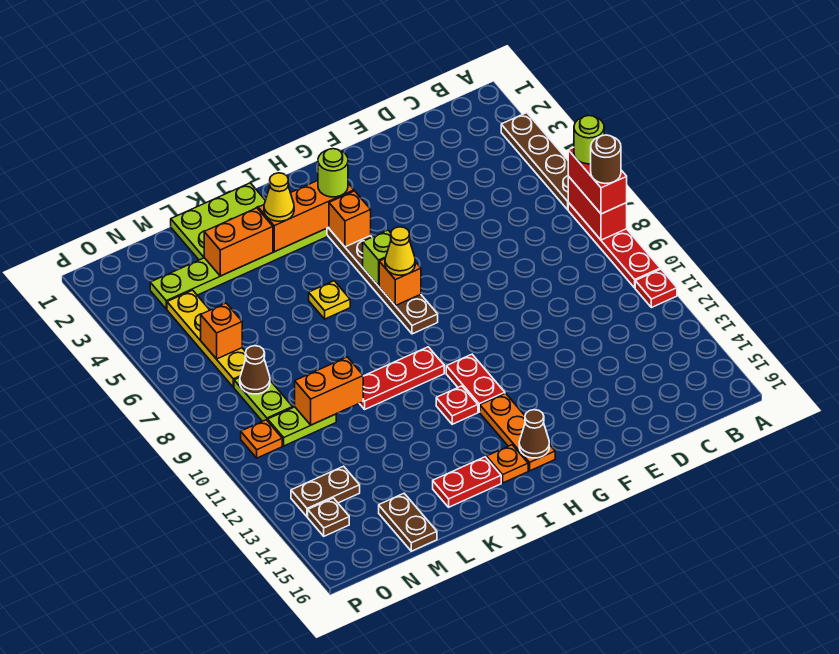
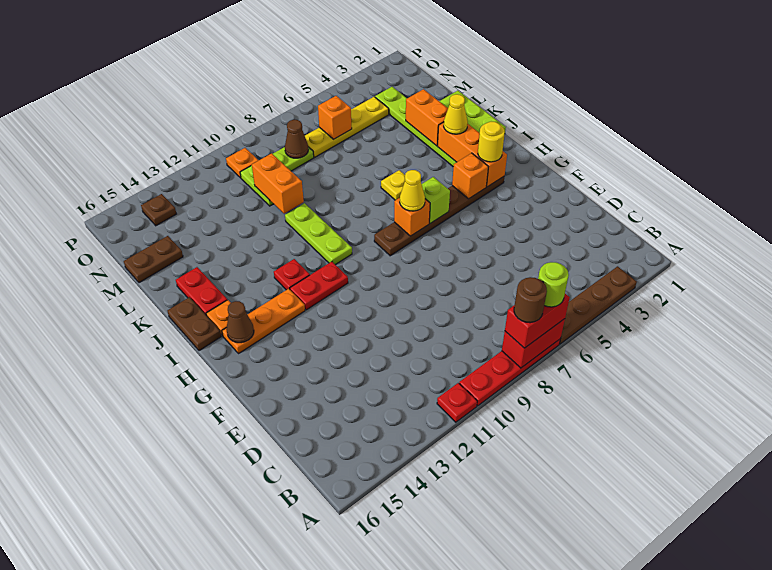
lime 1x1 round brick [318,149,348,197] -> yellow 1x1 round brick [478,122,505,162]
red 1x3 plate [359,347,444,409] -> lime 1x3 plate [285,203,352,265]
brown 1x2 plate [291,466,360,517] -> brown 1x2 plate moved to [167,297,221,351]

